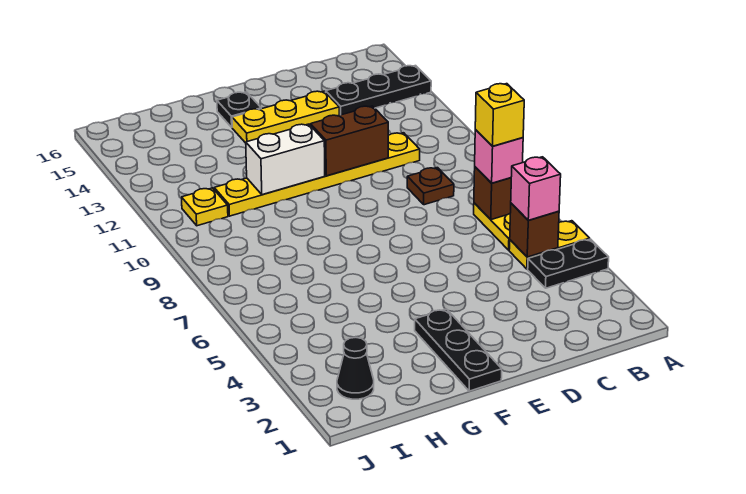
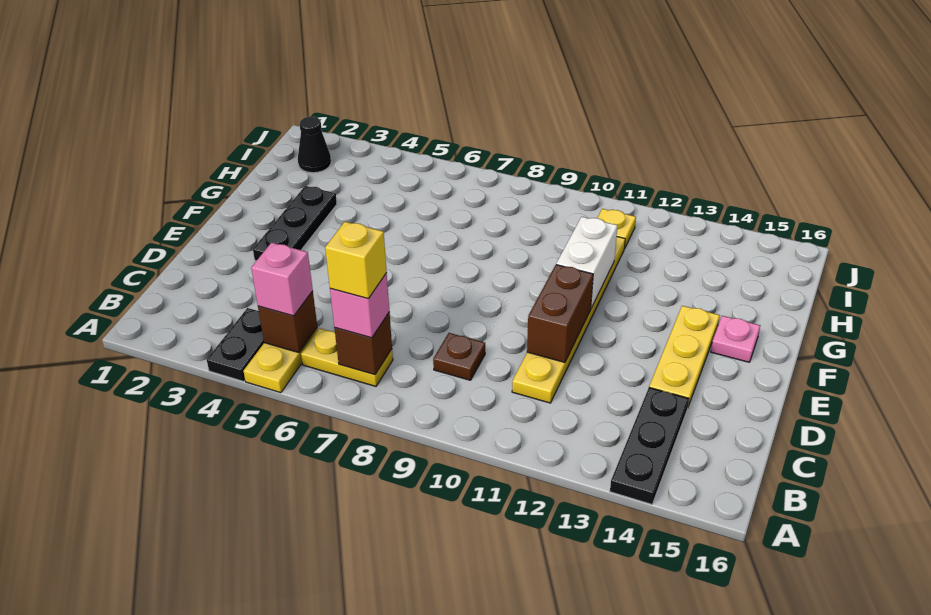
black 1x3 plate [415,309,502,391] -> black 1x3 plate turned to [253,186,337,261]
black 1x1 plate [217,92,261,127] -> pink 1x1 plate [711,316,760,362]

